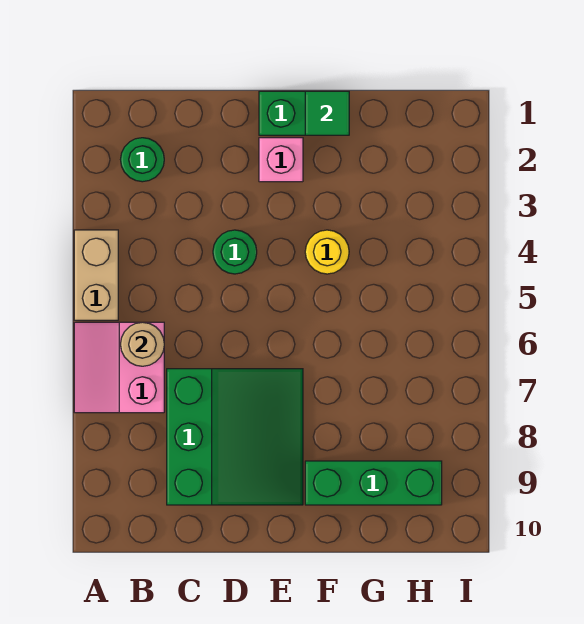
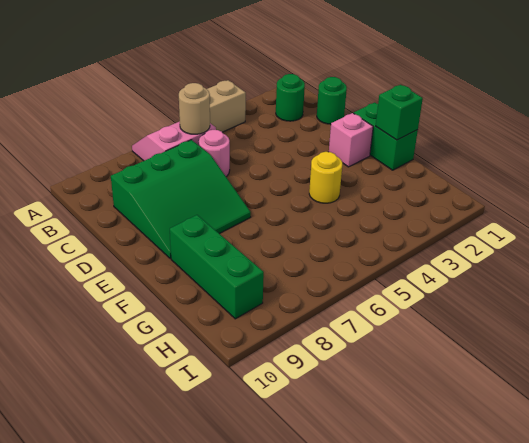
none -> pink 1x1 round brick [199,130,230,177]
green 1x1 round brick [213,230,257,274] -> green 1x1 round brick moved to [317,77,347,124]
green 1x1 tile [305,91,349,135] -> green 1x1 brick [376,85,423,140]

